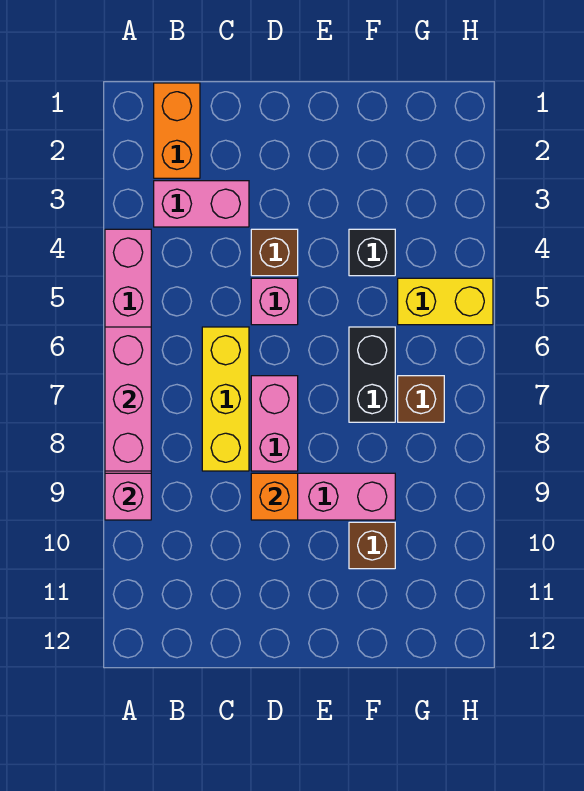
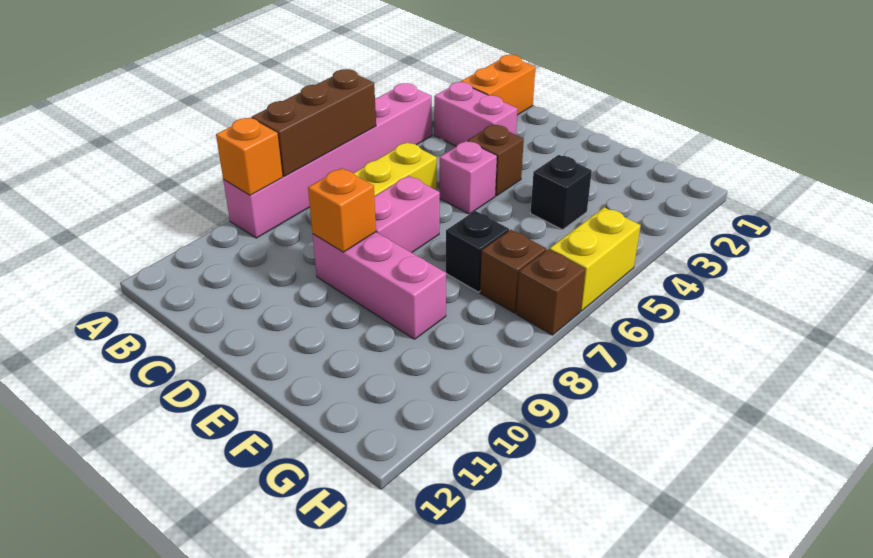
pink 1x3 brick [105,327,151,471] -> brown 1x3 brick [251,69,376,176]
pink 1x1 brick [105,473,151,520] -> orange 1x1 brick [216,118,283,195]
black 1x2 brick [349,327,395,422] -> black 1x1 brick [446,211,509,292]
brown 1x1 brick [349,522,395,569] -> brown 1x1 brick moved to [516,249,585,335]
yellow 1x2 brick [398,278,493,325] -> yellow 1x2 brick turned to [549,207,641,311]

